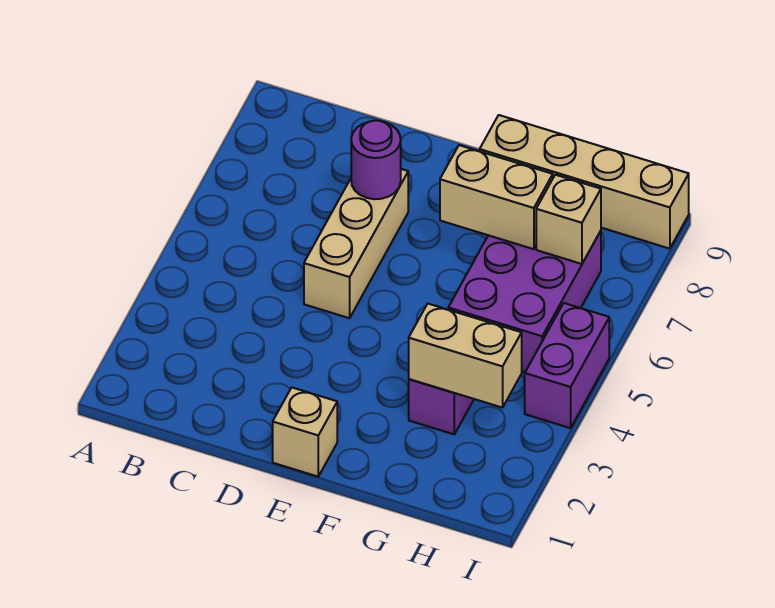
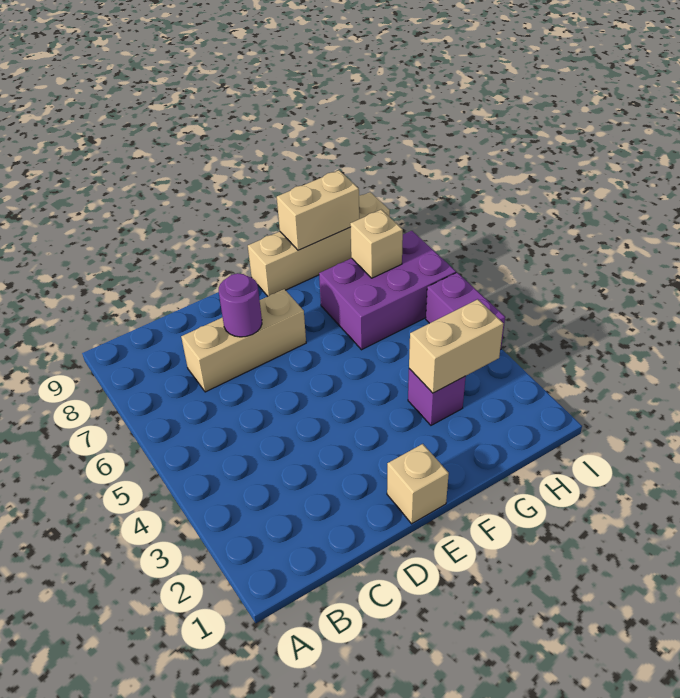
tan 1x3 brick [304,169,408,318] -> tan 1x3 brick turned to [181,289,306,392]
tan 1x2 brick [440,145,553,249] -> tan 1x2 brick moved to [277,170,359,250]
purple 2x3 brick [448,231,601,372] -> purple 2x3 brick turned to [319,231,456,350]

